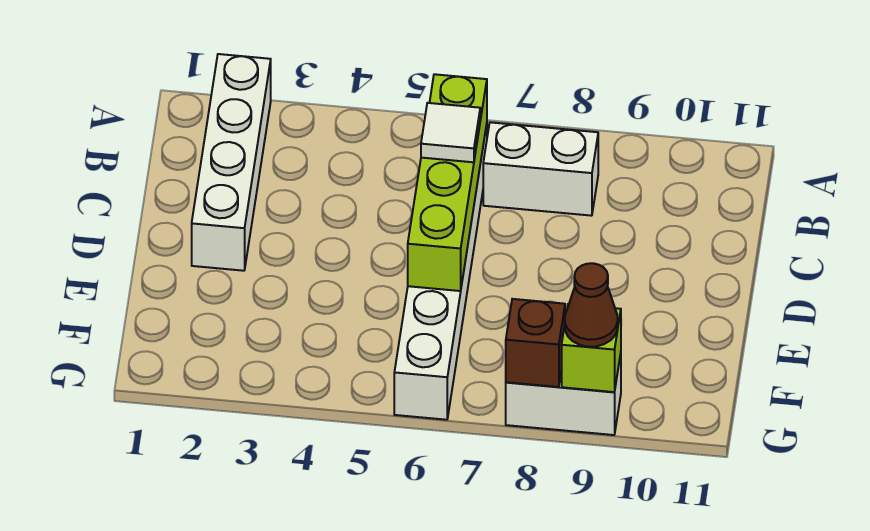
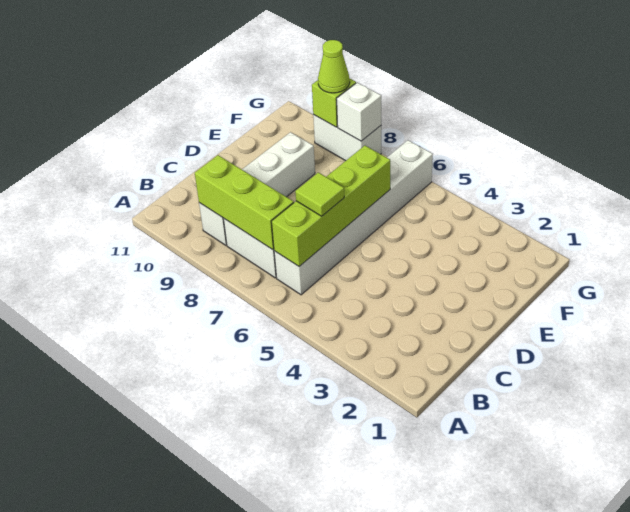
white 1x4 brick [192,54,271,271] -> white 1x4 brick moved to [199,132,315,245]
none -> lime 1x3 brick [195,155,294,250]
white 1x1 tile [421,103,480,162] -> lime 1x1 tile [295,172,344,216]
brown 1x1 brick [506,299,565,387] -> white 1x1 brick [337,82,381,141]
brown 1x1 cone [565,263,618,347] -> lime 1x1 cone [318,40,350,93]

